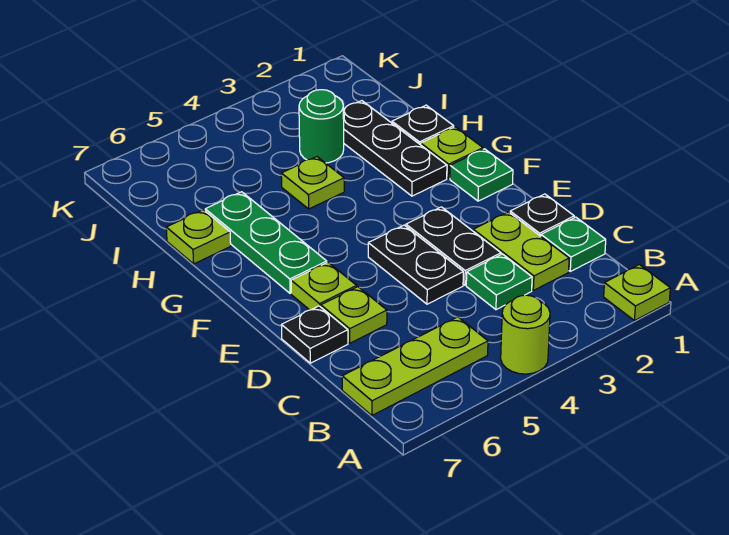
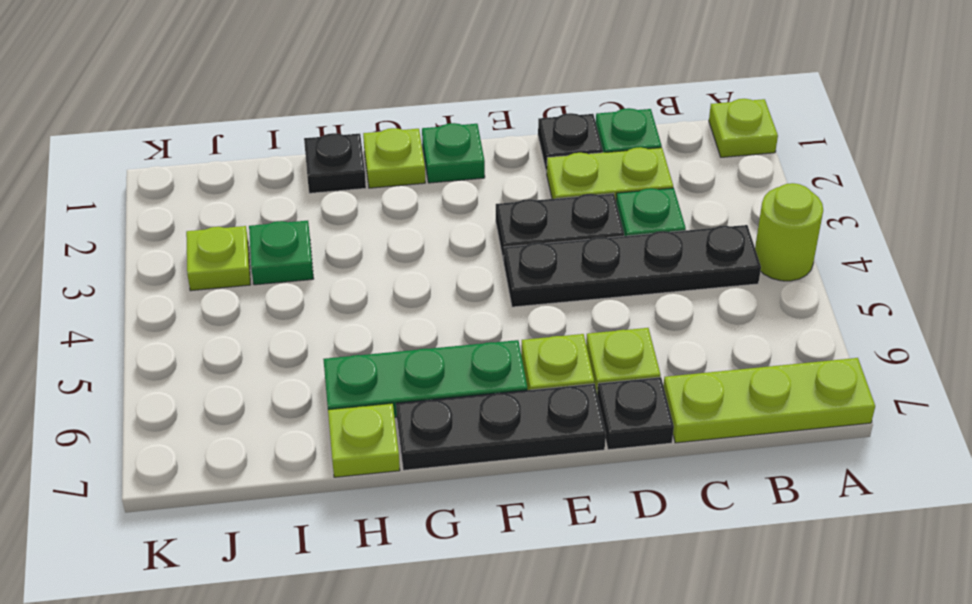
lime 1x3 plate [342,317,488,415] -> lime 1x3 plate turned to [663,358,875,443]
black 1x2 plate [368,225,463,304] -> black 1x4 plate [504,225,761,307]
black 1x3 plate [343,101,447,196] -> black 1x3 plate moved to [396,384,606,470]
lime 1x1 plate [281,157,344,209] -> lime 1x1 plate moved to [186,226,251,291]
green 1x1 round brick [299,90,344,163] -> green 1x1 plate [249,221,313,285]

